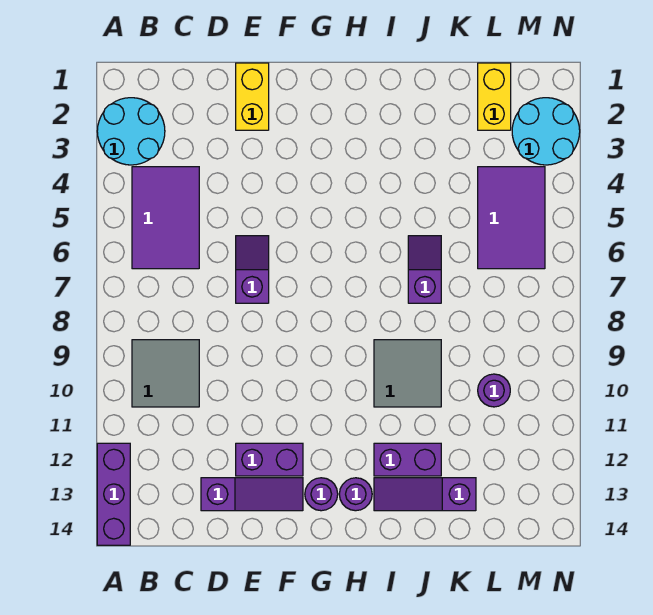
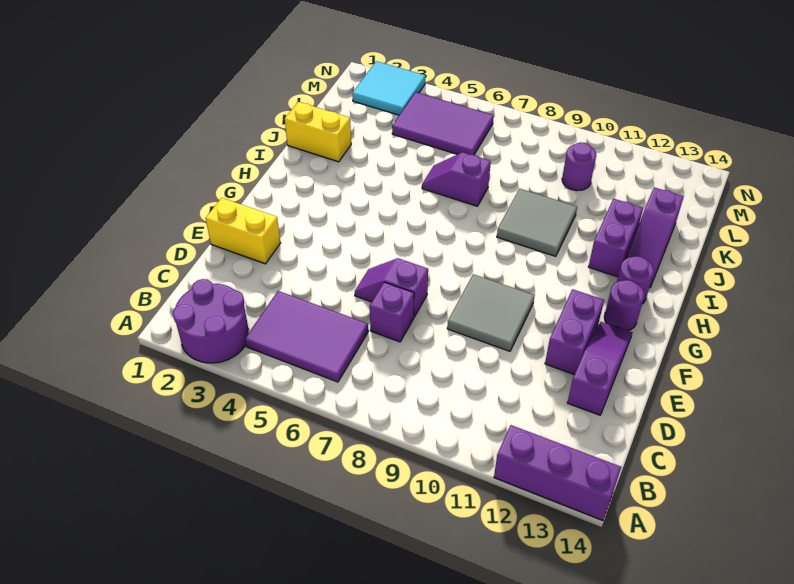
cyan 2x2 round brick [97,98,165,165] -> purple 2x2 round brick [173,279,249,363]
grey 2x2 tile [132,340,199,407] -> grey 2x2 tile moved to [447,274,535,351]
none -> purple 1x1 brick [370,282,414,342]
yellow 1x2 brick [478,63,511,130] -> yellow 1x2 brick moved to [285,102,351,162]
cyan 2x2 round brick [512,98,580,165] -> cyan 2x2 tile [352,61,425,115]

